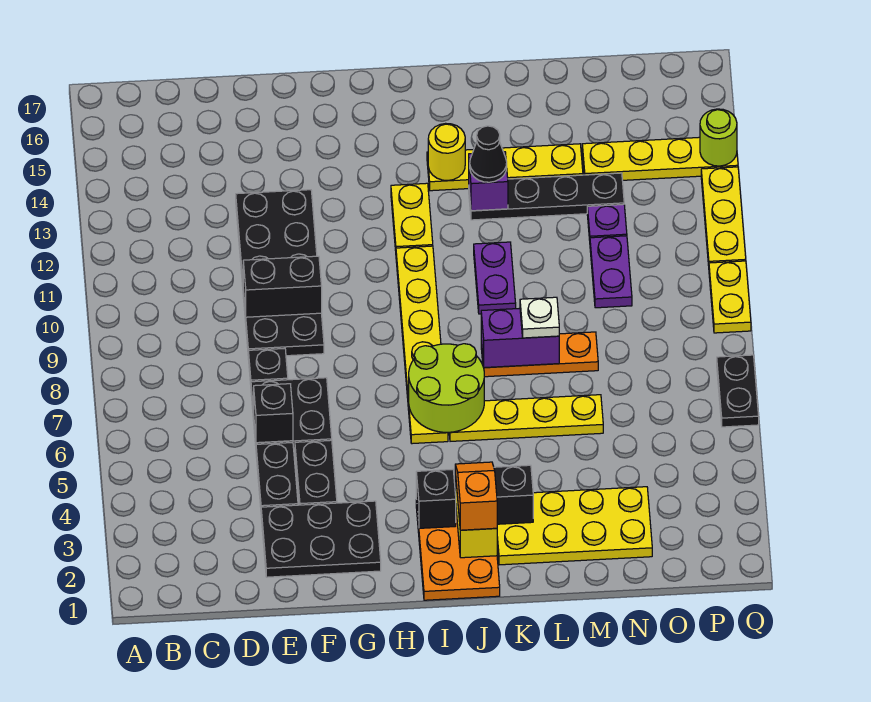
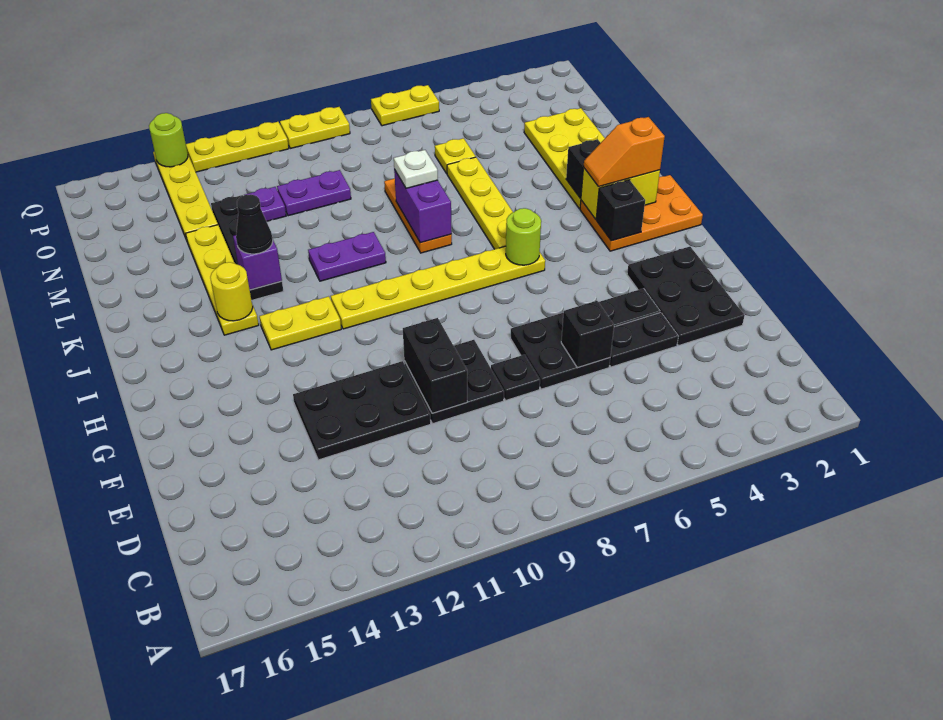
lime 2x2 round brick [409,344,484,432] -> lime 1x1 round brick [506,208,541,265]
none -> yellow 1x1 plate [435,138,476,174]
black 1x2 plate [717,355,759,427] -> yellow 1x2 plate [371,85,439,126]

